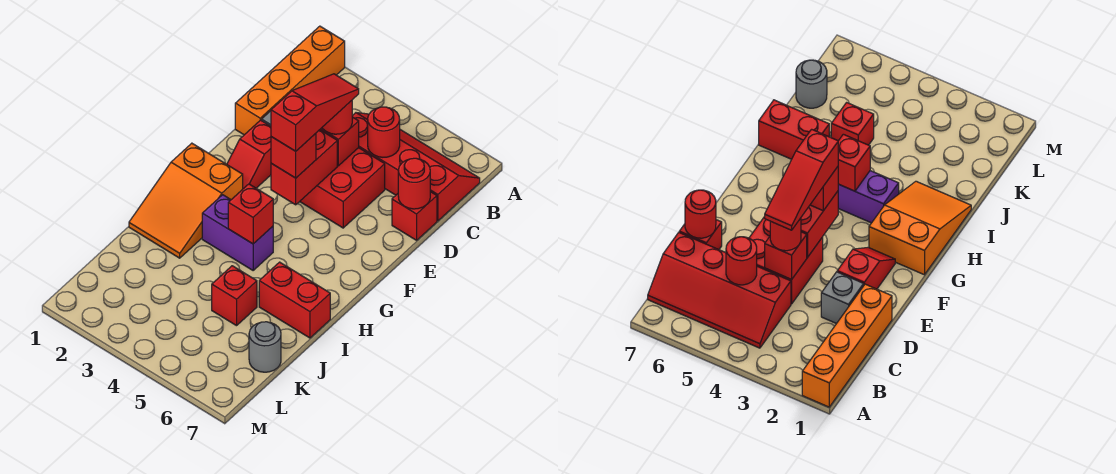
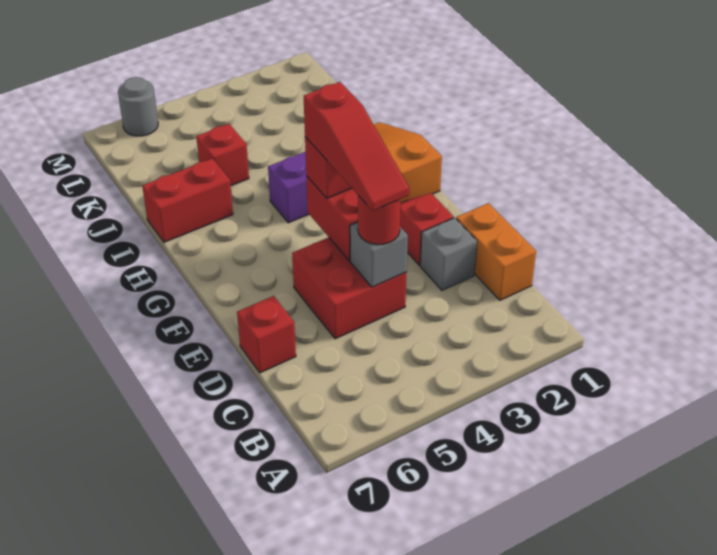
orange 1x4 brick [235,26,345,135] -> orange 1x2 brick [456,203,536,300]
red 2x4 slope [352,113,480,221] -> none
red 1x1 round brick [367,107,400,157] -> none
red 1x1 brick [320,117,359,166] -> grey 1x1 brick [350,222,408,287]
red 1x1 round brick [398,158,430,209] -> none
red 1x1 brick [228,184,273,244] -> none
grey 1x1 round brick [249,322,281,372] -> grey 1x1 round brick moved to [118,77,158,136]

